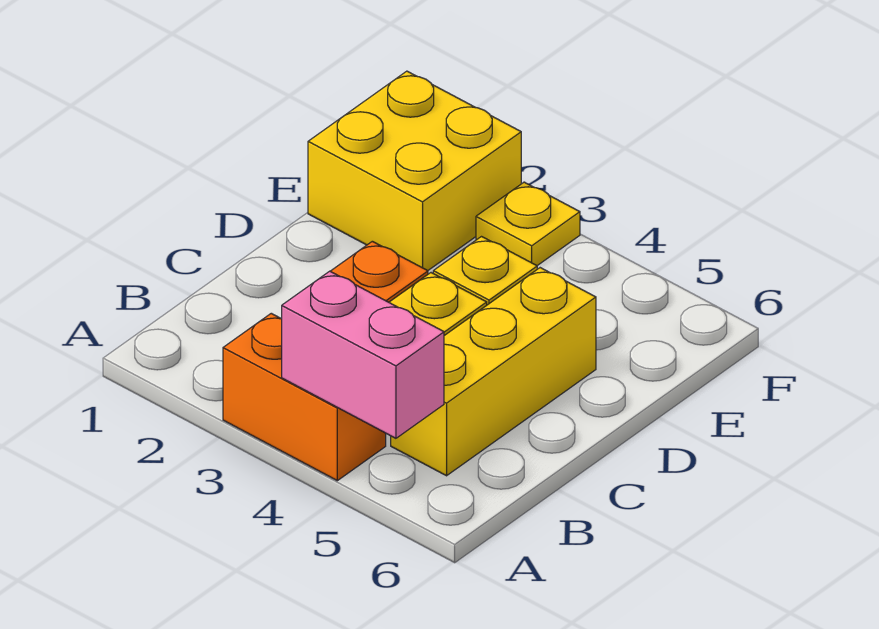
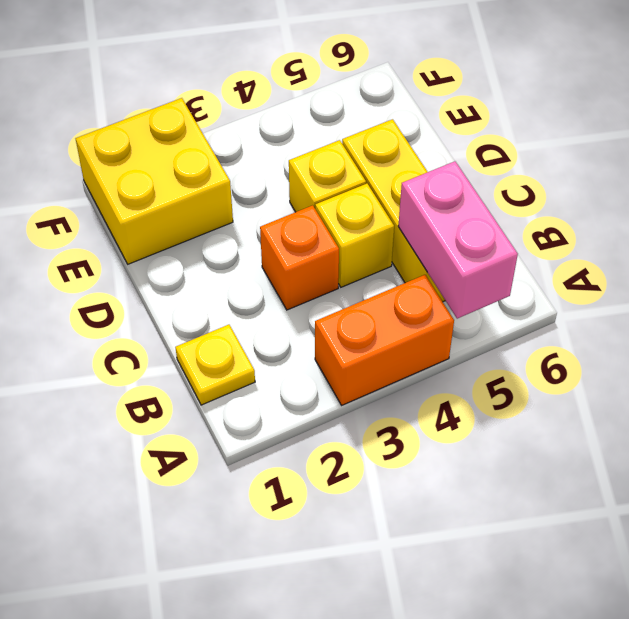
pink 1x2 brick [282,271,444,438] -> pink 1x2 brick turned to [398,161,518,319]
yellow 1x1 plate [476,182,580,266] -> yellow 1x1 plate moved to [175,325,255,405]

